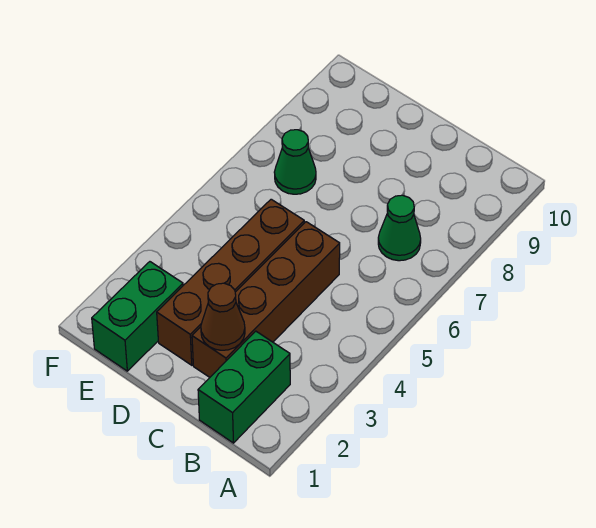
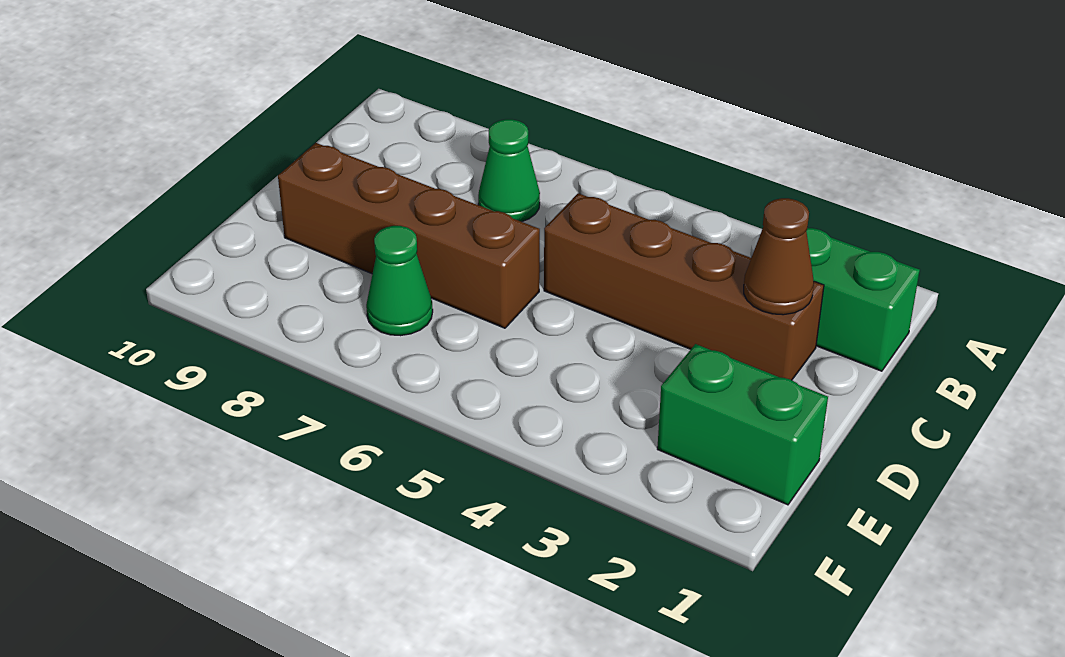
brown 1x4 brick [157,199,304,365] -> brown 1x4 brick moved to [278,143,540,328]

